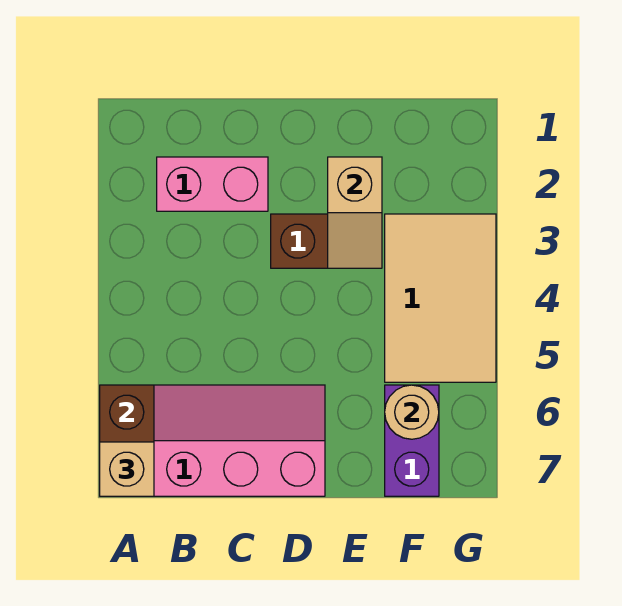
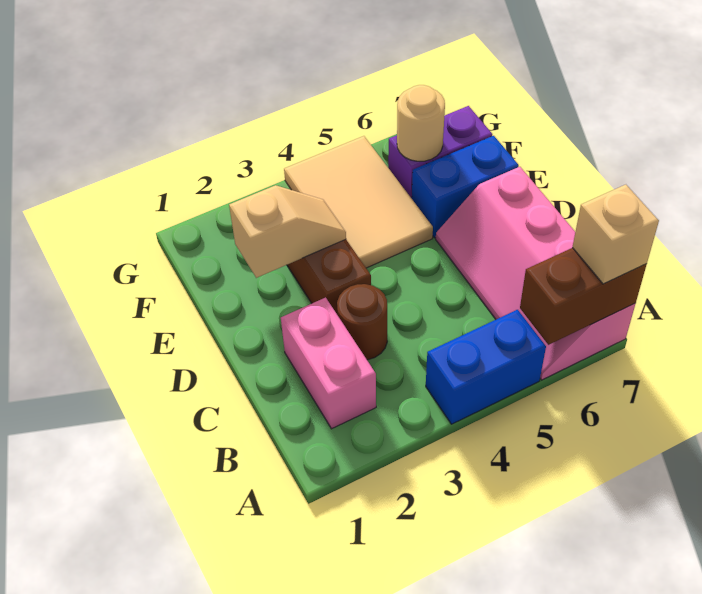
none -> blue 1x2 brick [426,310,546,424]
none -> brown 1x1 round brick [337,284,387,360]
none -> blue 1x2 brick [412,136,519,238]
tan 2x3 tile [385,214,496,382] -> tan 2x3 tile turned to [284,136,433,268]

